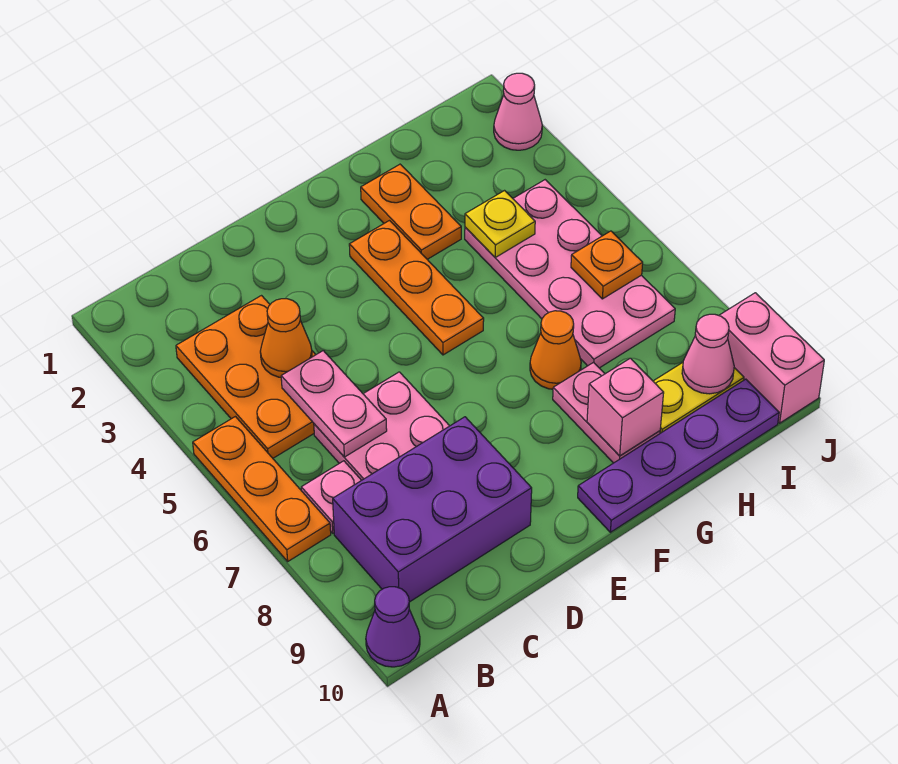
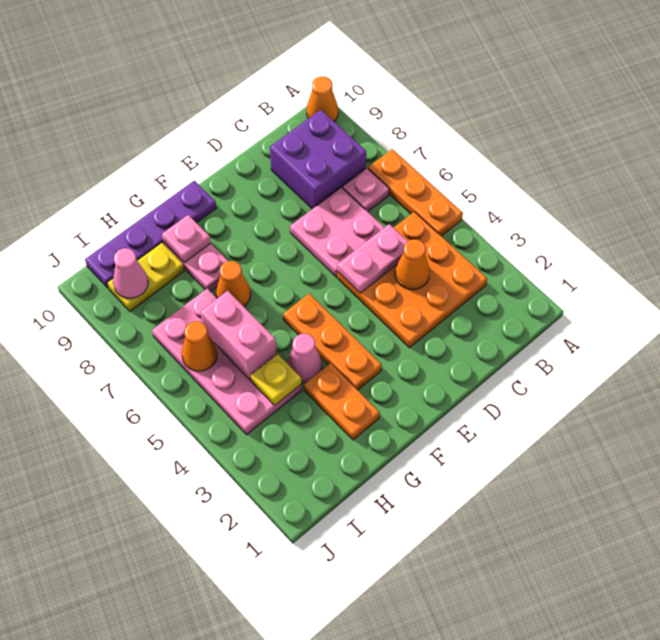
purple 1x1 cone [366,587,420,667] -> orange 1x1 cone [307,76,338,122]
orange 2x3 plate [176,296,316,458] -> orange 3x3 plate [337,212,487,348]
purple 2x3 brick [333,417,532,602] -> purple 2x2 brick [270,110,366,209]
pink 1x2 plate [281,351,387,457] -> pink 1x2 plate turned to [337,224,408,293]
pink 1x1 brick [587,358,664,456] -> pink 1x1 plate [162,215,211,263]
orange 1x1 plate [571,231,643,299] -> orange 1x1 cone [182,321,217,371]
pink 1x1 cone [494,73,542,150] -> pink 1x1 cone moved to [287,334,322,383]
pink 1x2 brick [719,293,824,423] -> pink 1x2 brick moved to [200,291,277,380]

